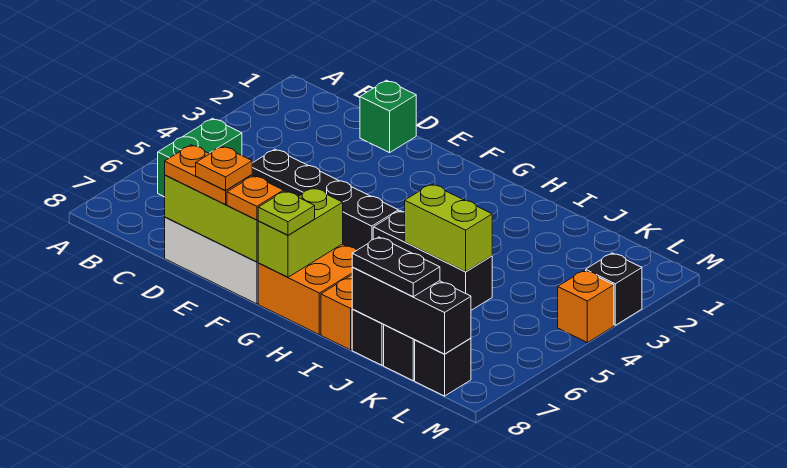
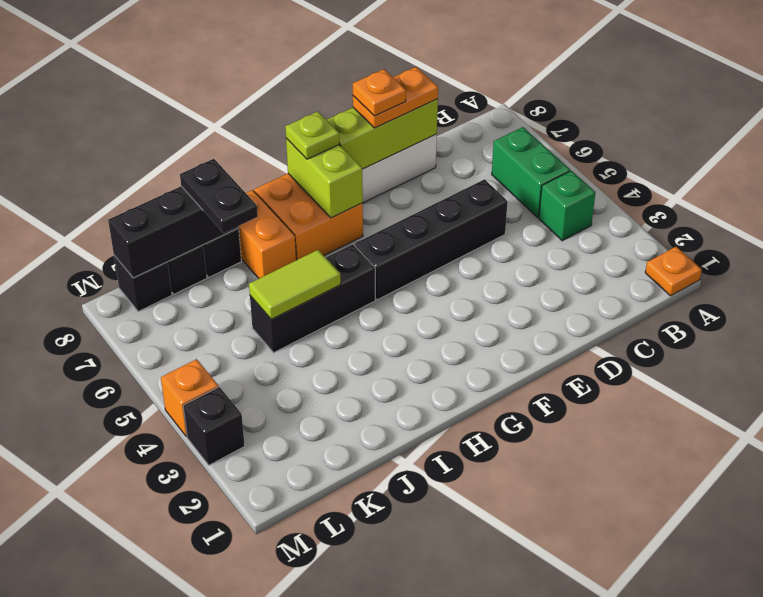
green 1x1 brick [360,80,416,153] -> green 1x1 brick moved to [539,171,596,241]
orange 1x1 plate [227,176,283,220] -> orange 1x1 plate moved to [645,247,702,296]
lime 1x2 brick [405,184,492,272] -> lime 1x2 tile [249,250,341,319]
black 1x2 plate [352,237,440,297] -> black 1x2 plate turned to [180,159,258,233]

